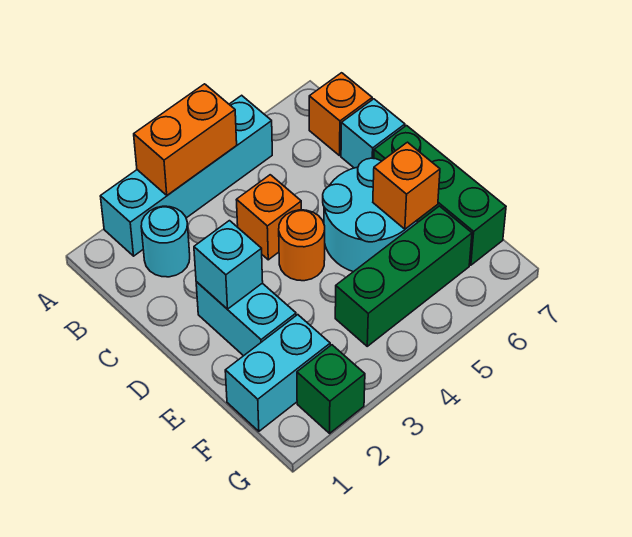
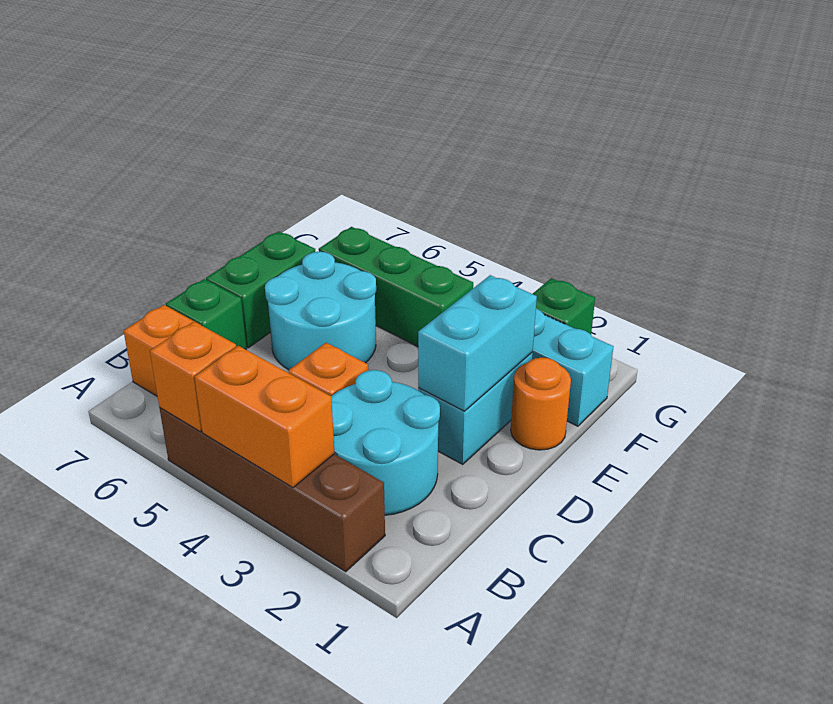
cyan 1x4 brick [100,95,272,256] -> brown 1x4 brick [160,408,385,572]
cyan 1x1 round brick [141,206,190,277] -> cyan 2x2 round brick [331,370,440,515]
cyan 1x1 brick [341,99,405,168] -> green 1x1 brick [166,279,247,350]
cyan 1x1 brick [194,221,263,309] -> cyan 1x2 brick [418,275,537,411]
orange 1x1 round brick [279,210,325,281] -> orange 1x1 round brick moved to [511,358,571,450]
green 1x3 brick [374,126,506,265] -> green 1x2 brick [206,231,315,348]
orange 1x1 brick [373,142,440,229] -> orange 1x1 brick moved to [150,322,236,432]

